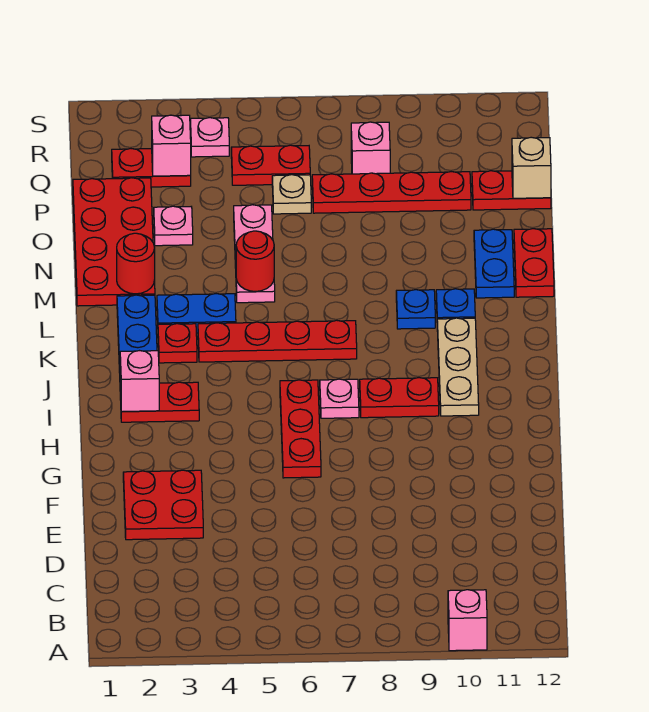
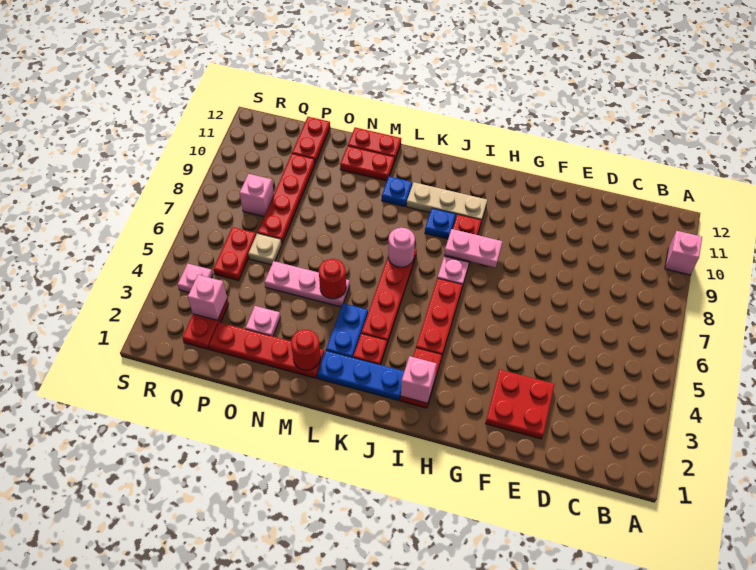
red 1x3 plate [280,380,321,478] -> red 1x3 plate turned to [416,278,462,356]
none -> pink 1x2 plate [444,229,502,267]
none -> pink 1x1 round brick [388,228,415,267]
blue 1x1 plate [396,290,435,329] -> blue 1x1 plate moved to [425,208,456,239]
red 2x4 plate [73,178,155,306] -> red 1x4 plate [209,322,324,378]
blue 1x2 plate [474,229,514,298] -> red 1x2 plate [340,146,394,181]
tan 1x1 brick [512,137,551,198] -> none

